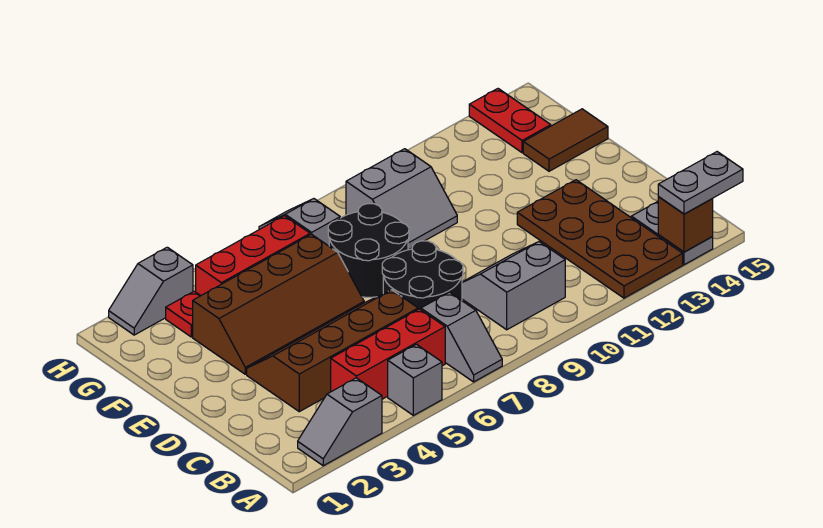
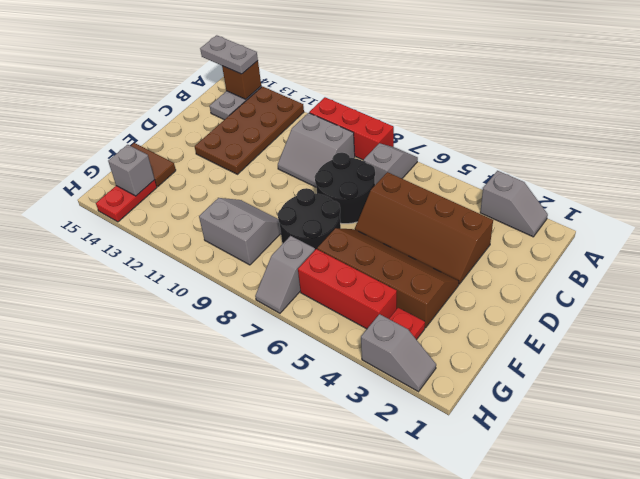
grey 1x1 brick [388,344,442,415] -> grey 1x1 brick moved to [108,145,155,196]
red 1x3 brick [331,309,445,399] -> red 1x3 brick moved to [309,97,394,160]

